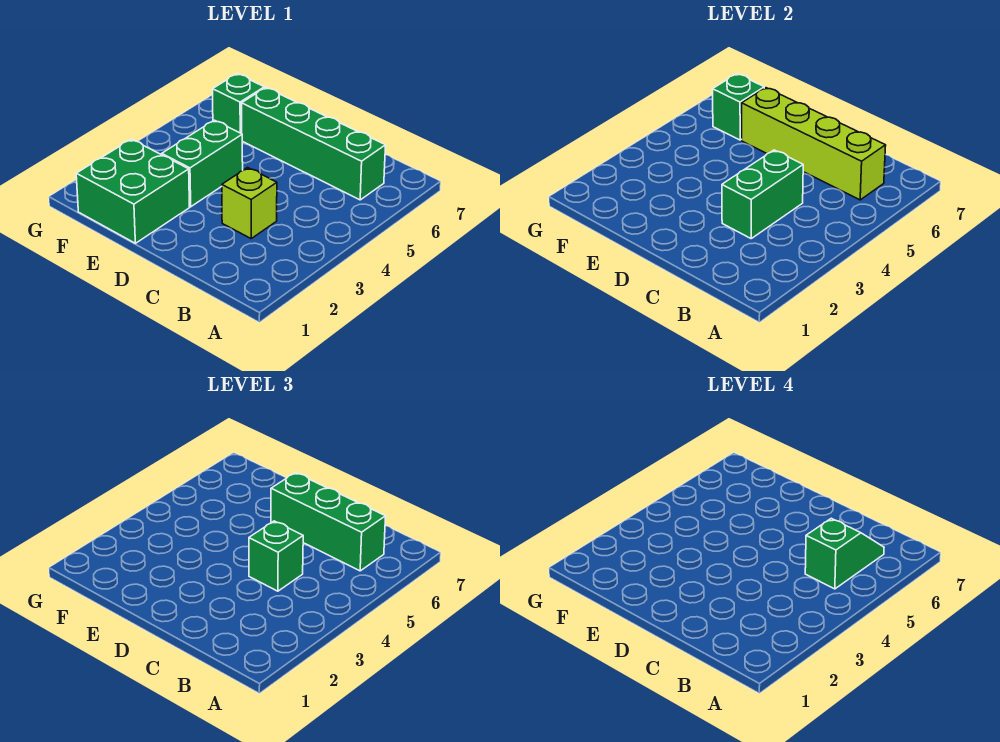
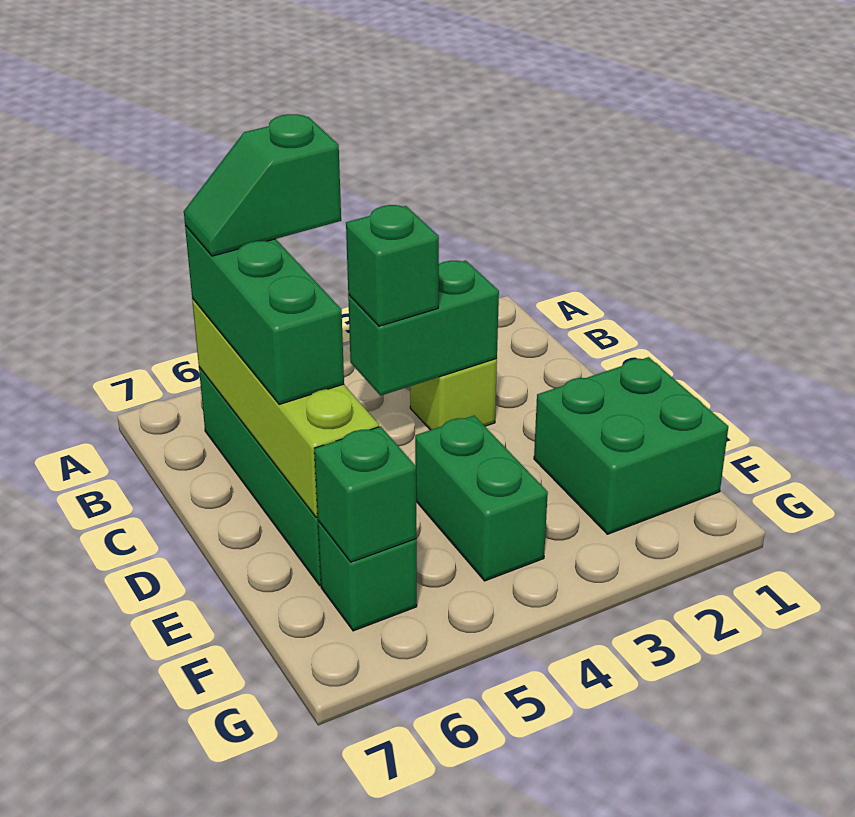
green 1x2 brick [162,120,243,207] -> green 1x2 brick turned to [415,416,548,581]

